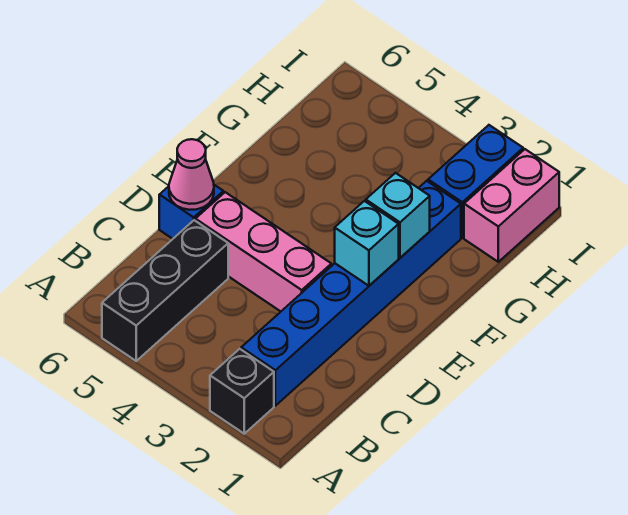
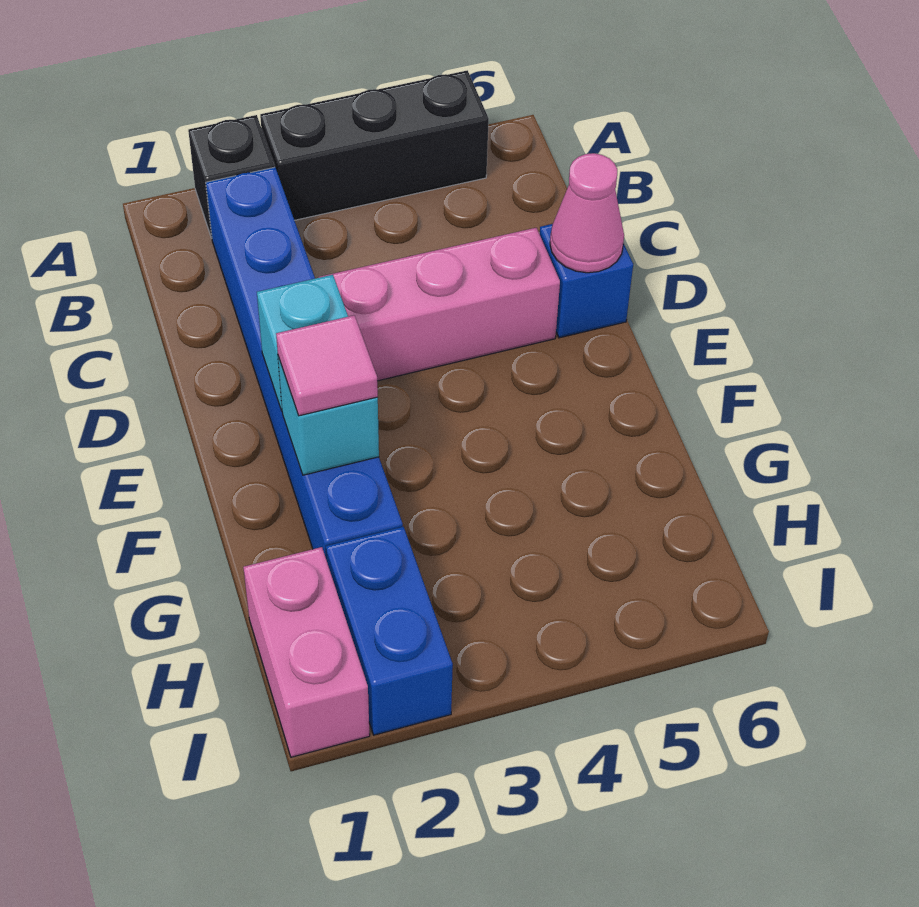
black 1x3 brick [102,220,228,361] -> black 1x3 brick turned to [260,70,489,220]
none -> pink 1x1 tile [276,315,378,416]

